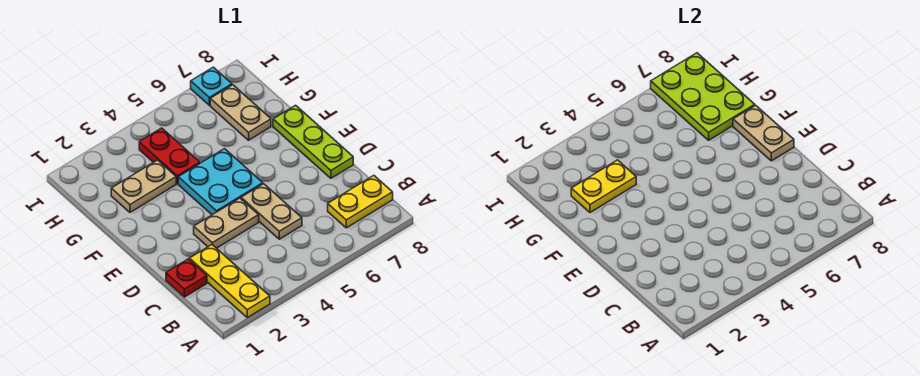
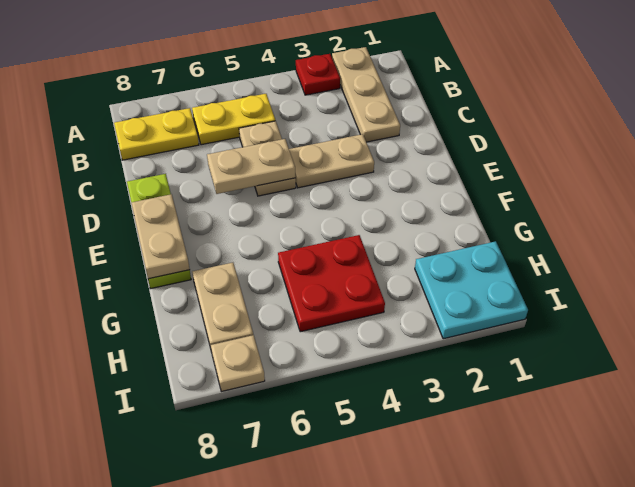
yellow 1x3 plate [190,245,270,317] -> tan 1x3 plate [332,47,400,142]
red 1x1 plate [166,259,207,297] -> red 1x1 plate moved to [296,54,340,95]
cyan 2x2 plate [178,149,263,215] -> cyan 2x2 plate moved to [415,241,528,339]
tan 1x2 plate [111,160,176,212] -> tan 1x2 plate moved to [207,139,295,194]
yellow 1x2 plate [571,160,636,212] -> yellow 1x2 plate moved to [192,94,275,145]
red 1x2 plate [139,128,200,184] -> red 2x2 plate [278,235,385,332]
lime 2x3 plate [651,53,755,140] -> none
cyan 1x1 plate [191,67,232,105] -> tan 1x1 plate [211,335,265,392]

